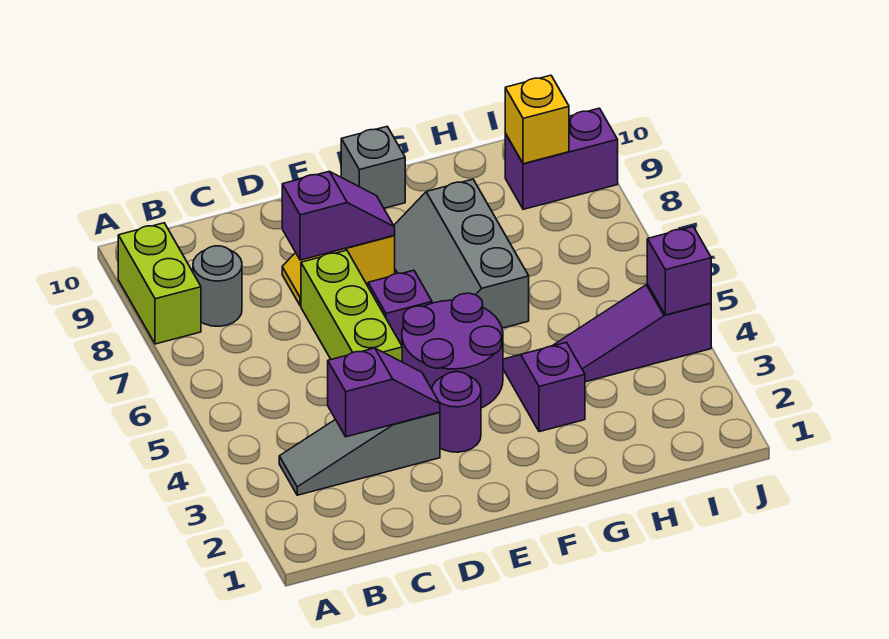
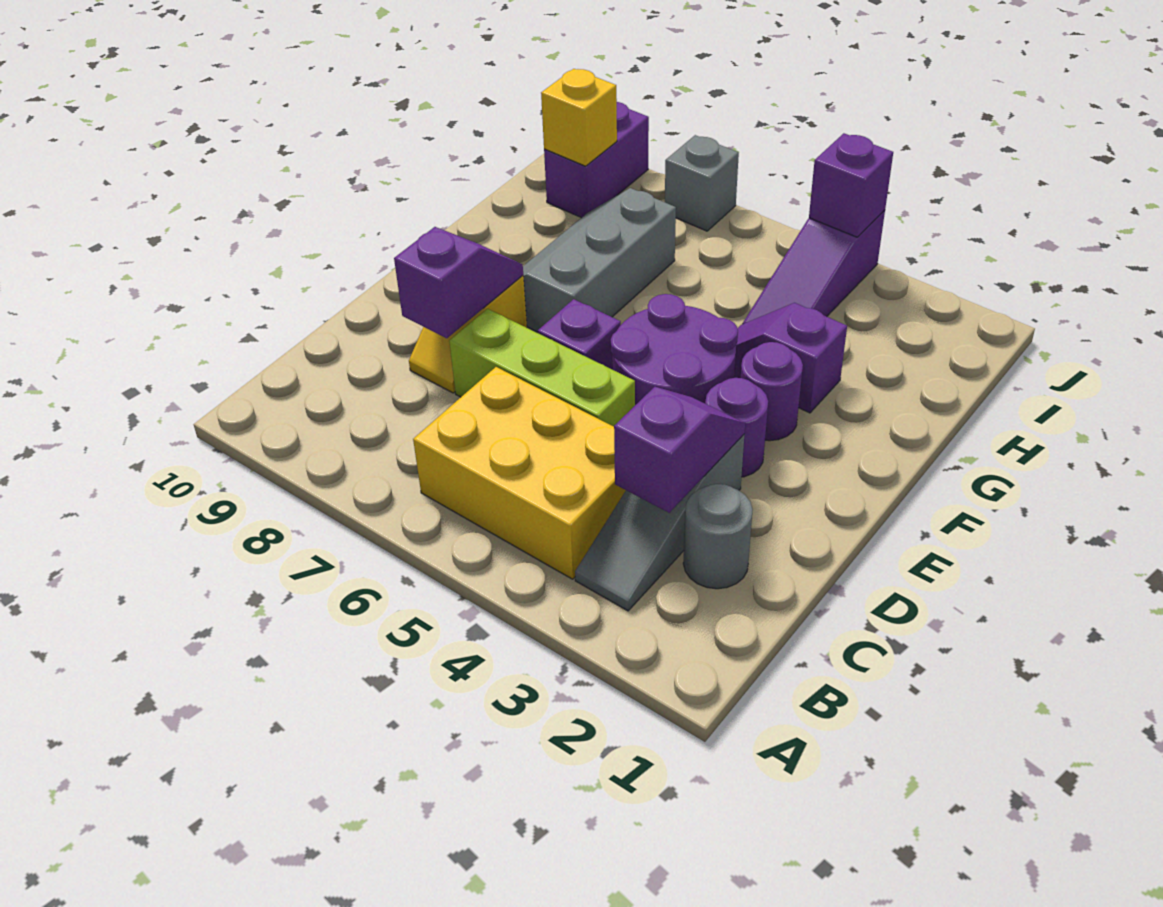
lime 1x2 brick [118,223,201,344] -> none
none -> yellow 2x3 brick [413,367,626,579]
grey 1x1 round brick [193,246,242,326] -> grey 1x1 round brick moved to [683,484,753,589]
none -> purple 1x1 round brick [741,342,803,441]
grey 2x3 slope [394,179,529,328] -> grey 2x3 slope turned to [523,188,676,332]
grey 1x1 brick [341,127,405,208] -> grey 1x1 brick moved to [665,135,739,231]

